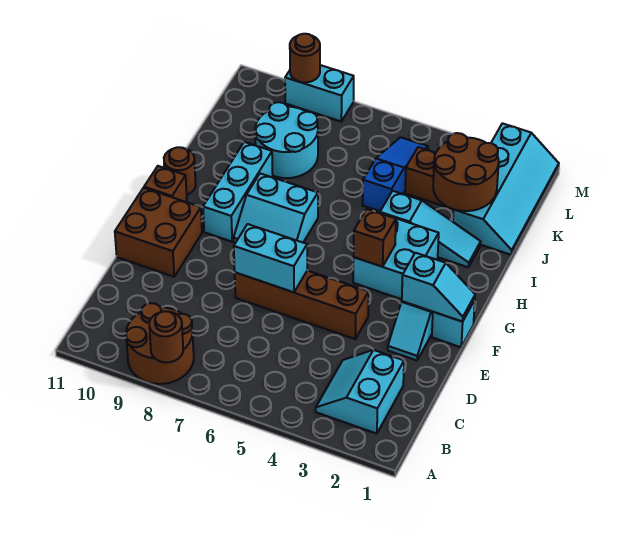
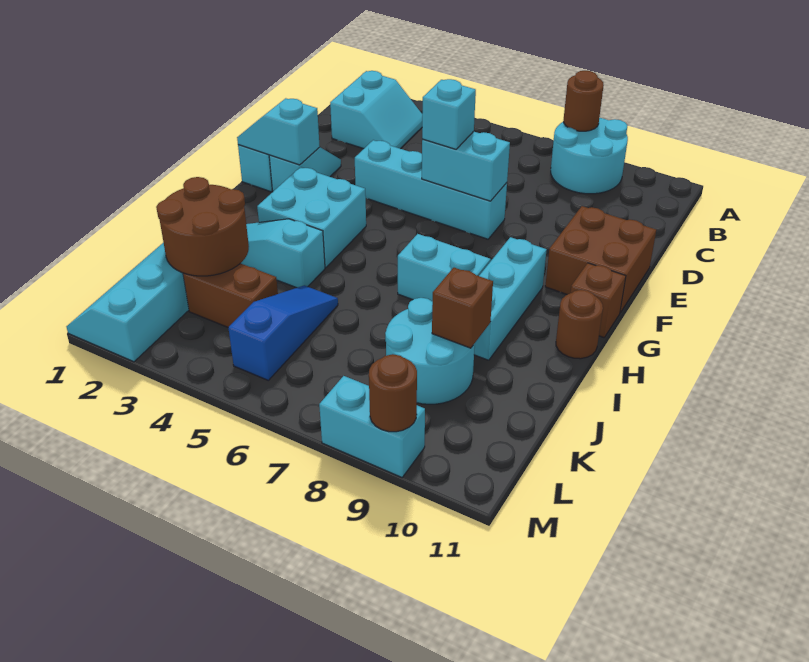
brown 2x2 round brick [126,303,194,384] -> cyan 2x2 round brick [551,118,628,194]
brown 1x4 brick [235,271,369,339] -> cyan 1x4 brick [355,140,507,239]
none -> cyan 1x1 brick [422,79,476,149]
brown 1x1 brick [354,209,396,267] -> brown 1x1 brick moved to [432,268,493,348]
blue 1x3 slope [363,137,428,211] -> blue 1x3 slope turned to [228,285,338,380]

